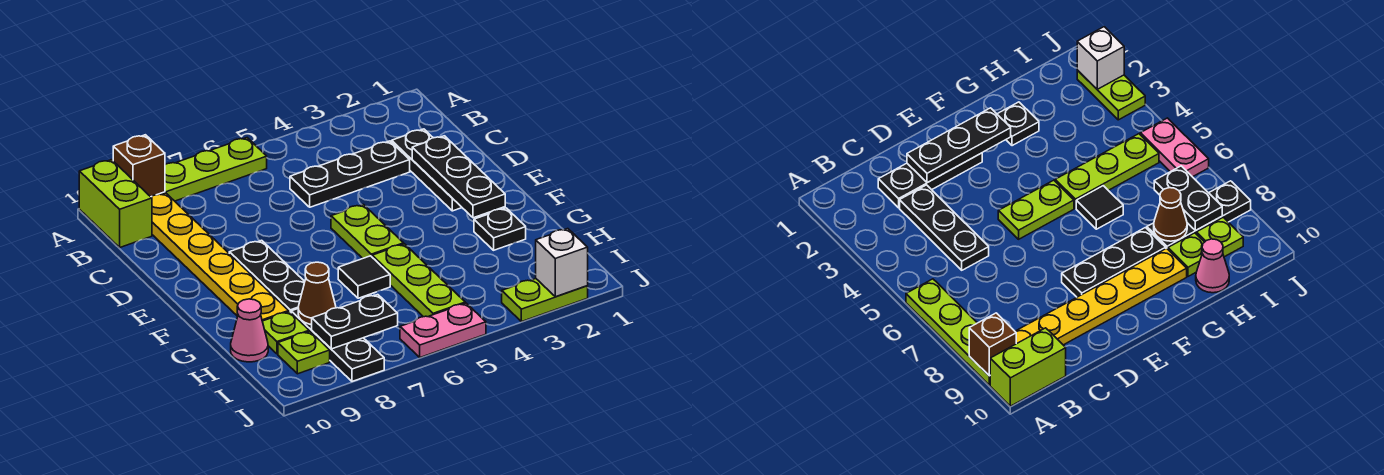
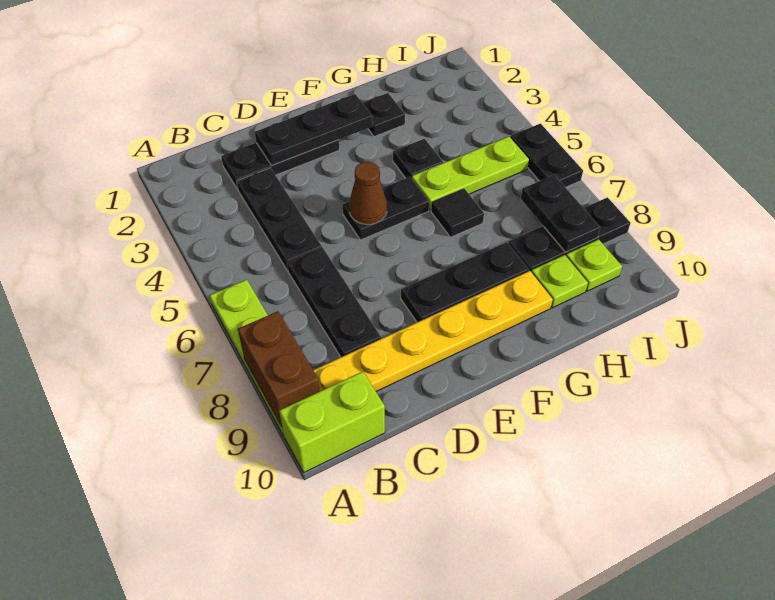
brown 1x1 brick [113,135,165,197] -> brown 1x2 brick [238,311,320,427]
none -> black 1x3 plate [287,248,381,357]
lime 1x2 plate [331,204,404,258] -> black 1x2 plate [342,177,429,240]
none -> black 1x1 plate [393,139,443,178]
brown 1x1 cone [298,262,336,325] -> brown 1x1 cone moved to [349,162,387,224]
pink 1x1 cone [231,299,268,362] -> none
lime 1x2 plate [502,279,588,322] -> none
white 1x1 brick [536,229,588,297] -> none
pink 1x2 plate [400,303,486,357] -> black 1x2 plate [510,124,583,187]

